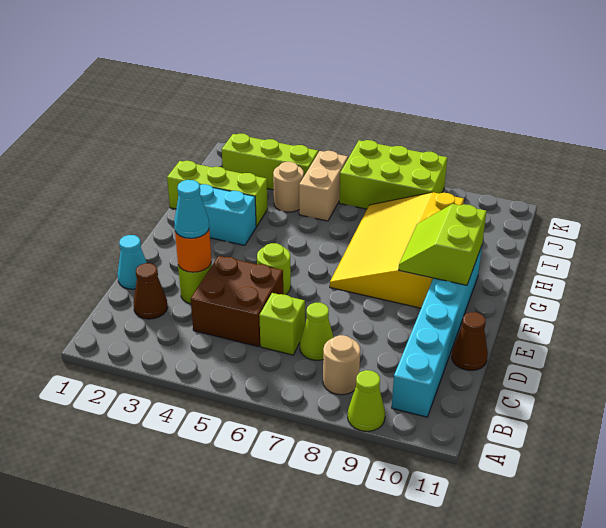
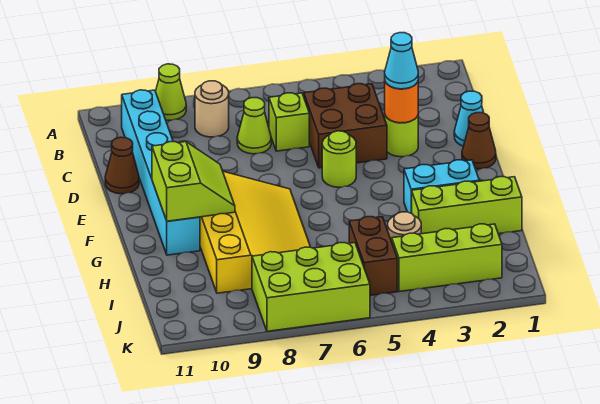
brown 1x1 cone [133,263,168,319] -> brown 1x1 cone moved to [462,113,496,169]
tan 1x2 brick [299,151,348,221] -> brown 1x2 brick [349,217,397,295]

